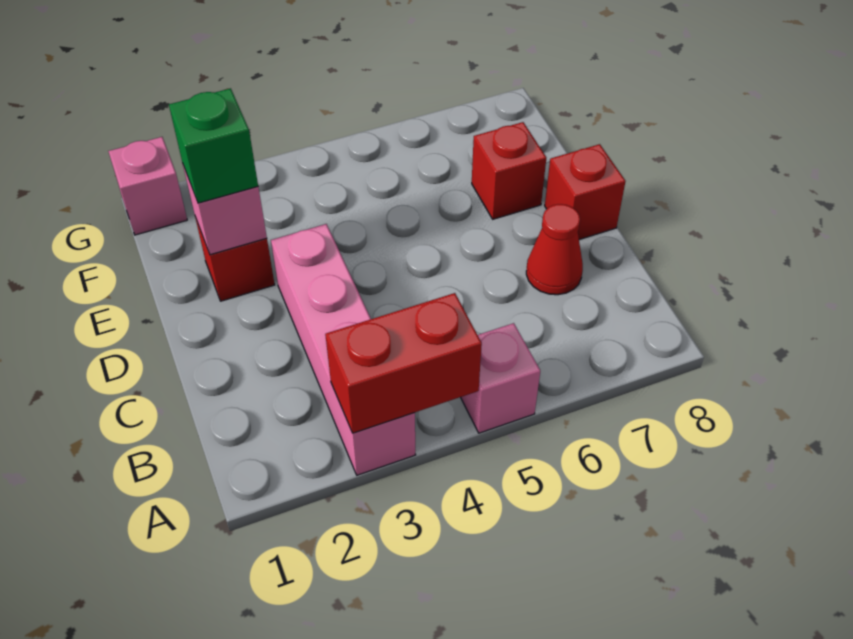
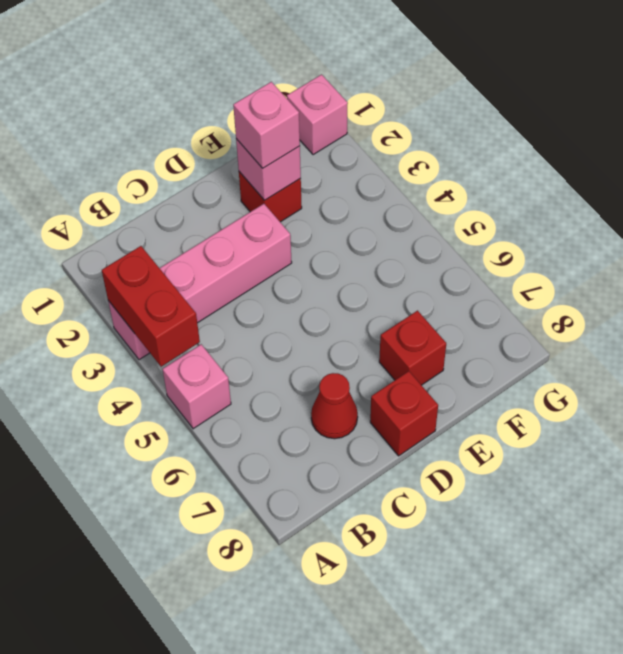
green 1x1 brick [169,88,258,203] -> pink 1x1 brick [233,82,300,168]

